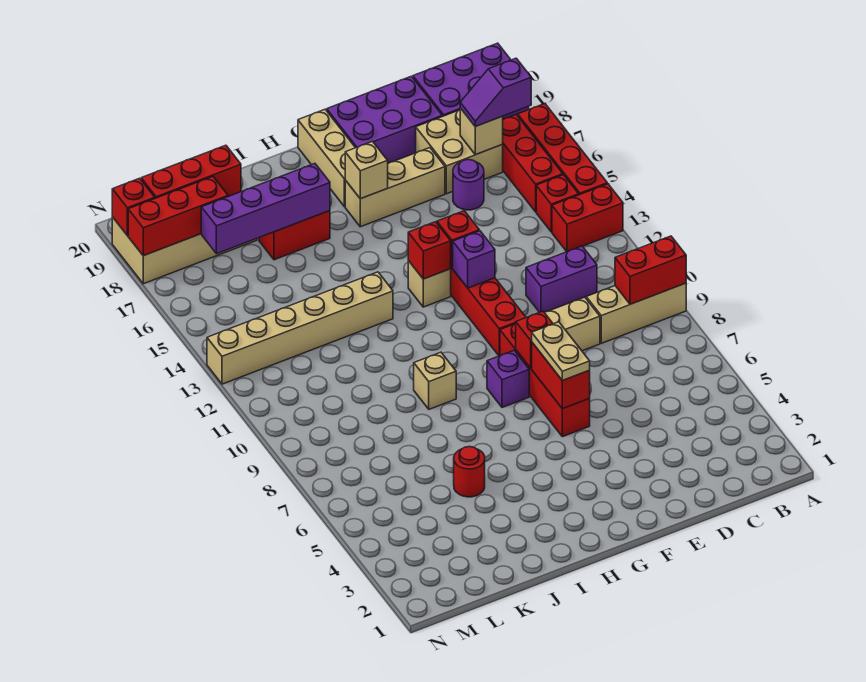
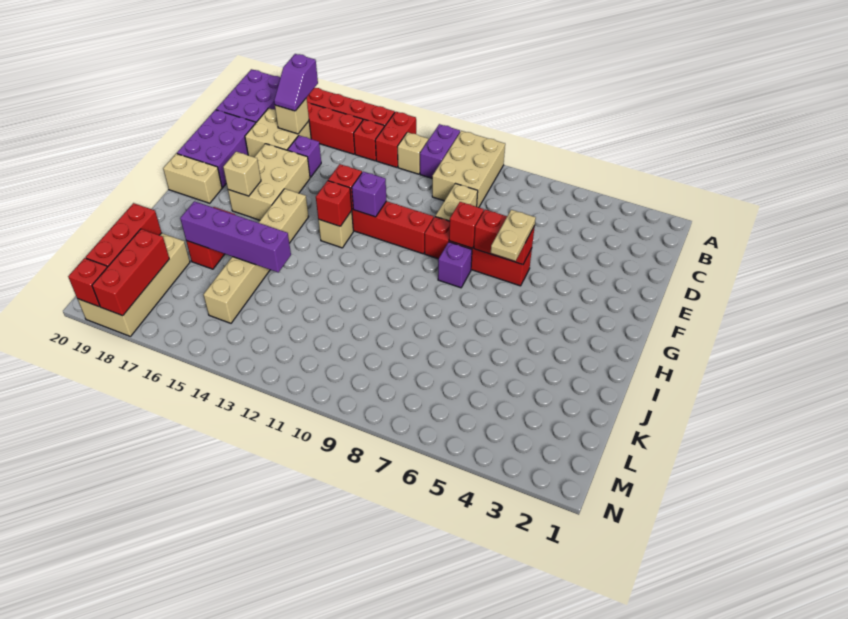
tan 1x3 brick [586,283,686,343] -> tan 2x3 brick [432,131,505,207]
red 1x2 brick [615,236,686,304] -> none
purple 1x2 brick [526,246,597,312] -> purple 1x2 brick moved to [420,124,460,178]
purple 1x1 round brick [453,160,484,210] -> purple 1x1 brick [288,136,321,177]
tan 1x3 brick [345,148,445,227] -> tan 2x3 brick [228,144,310,220]
tan 1x2 plate [532,322,590,380] -> tan 1x2 plate turned to [491,210,536,261]
tan 1x3 brick [298,110,355,207] -> tan 1x2 brick [163,154,222,203]
tan 1x1 brick [414,352,456,409] -> tan 1x1 brick moved to [397,132,428,174]
tan 1x6 brick [207,272,393,384] -> tan 1x6 brick moved to [204,189,309,323]
purple 1x4 brick [201,164,330,254] -> purple 1x4 brick turned to [180,201,291,272]
red 1x1 round brick [454,447,485,497] -> none

